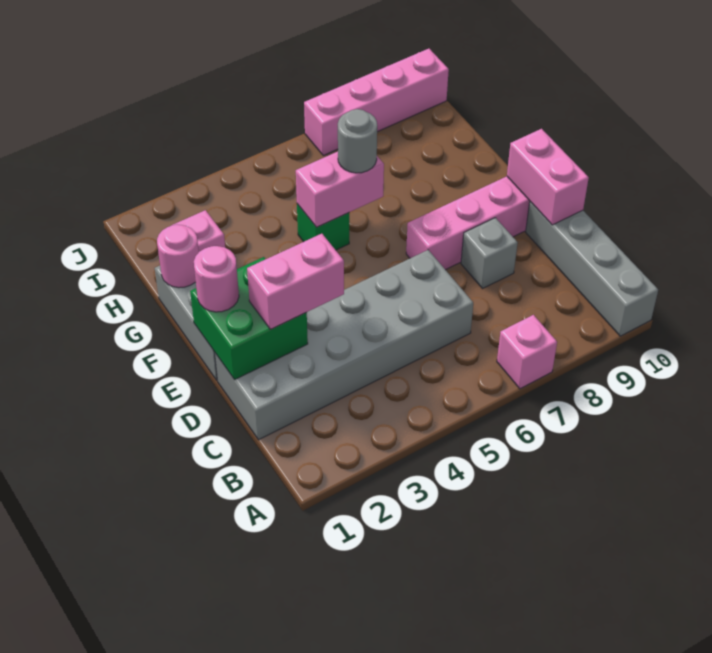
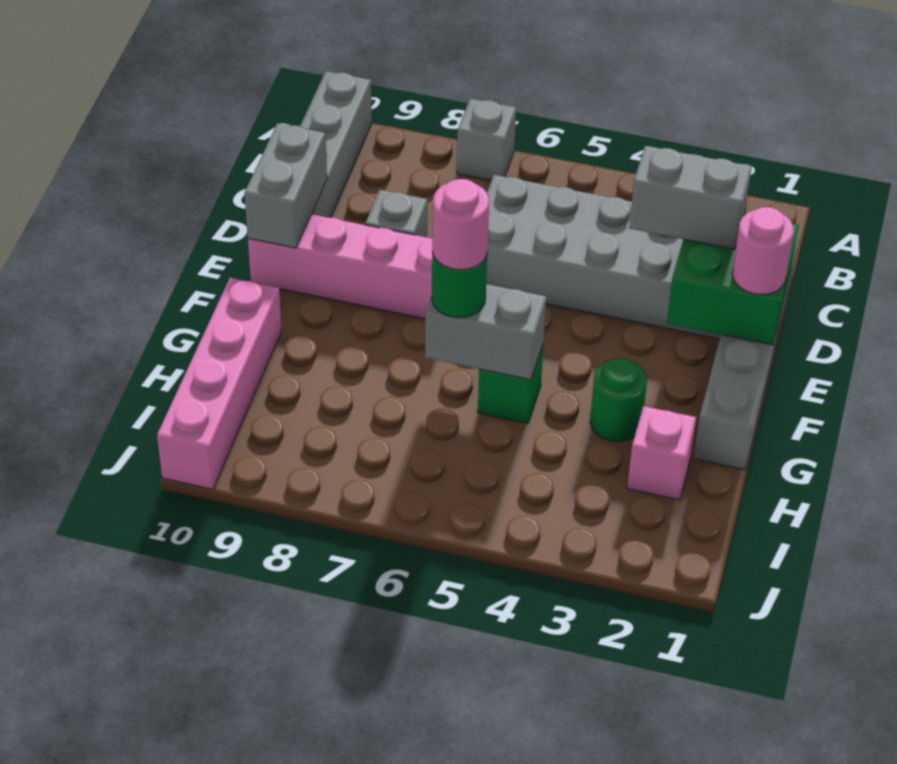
pink 1x1 brick [497,315,557,389] -> grey 1x1 brick [457,99,516,181]
pink 1x2 brick [247,234,344,329] -> grey 1x2 brick [629,146,752,249]
pink 1x2 brick [507,129,589,225] -> grey 1x2 brick [245,123,327,248]
pink 1x1 round brick [157,225,199,288] -> pink 1x1 round brick moved to [432,179,489,270]
none -> green 1x1 round brick [590,358,647,442]
pink 1x2 brick [296,152,384,227] -> grey 1x2 brick [425,284,546,380]
grey 1x1 round brick [338,109,377,173] -> green 1x1 round brick [432,252,487,318]
pink 1x4 brick [304,49,449,155] -> pink 1x4 brick turned to [157,278,282,489]

